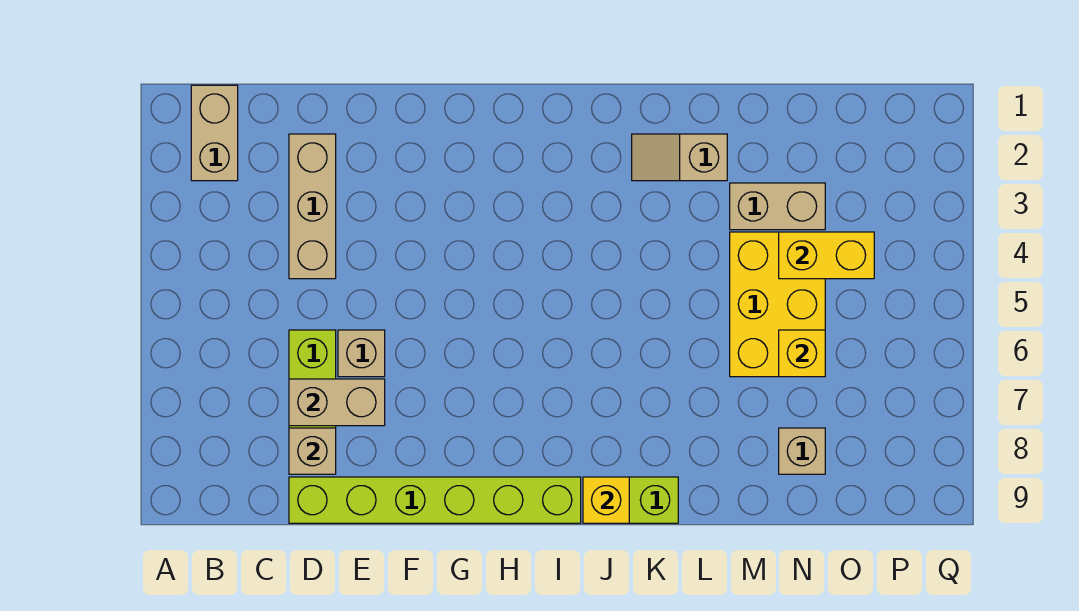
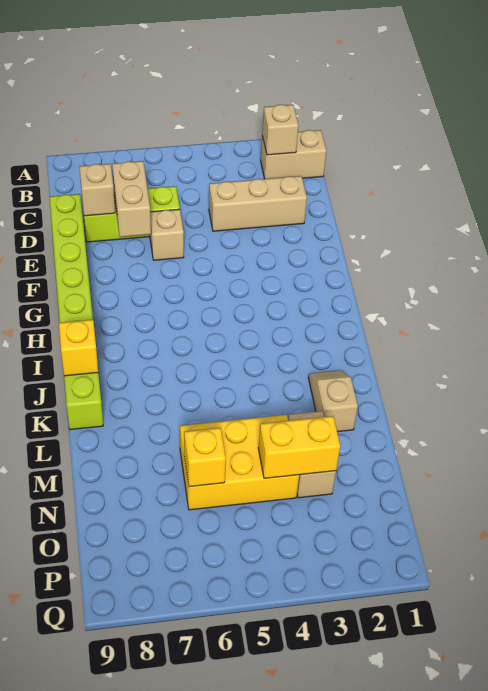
yellow 1x2 brick [779,232,874,279] -> yellow 1x2 brick turned to [258,416,340,478]
tan 1x1 brick [779,428,825,474] -> tan 1x1 brick moved to [262,105,299,155]

